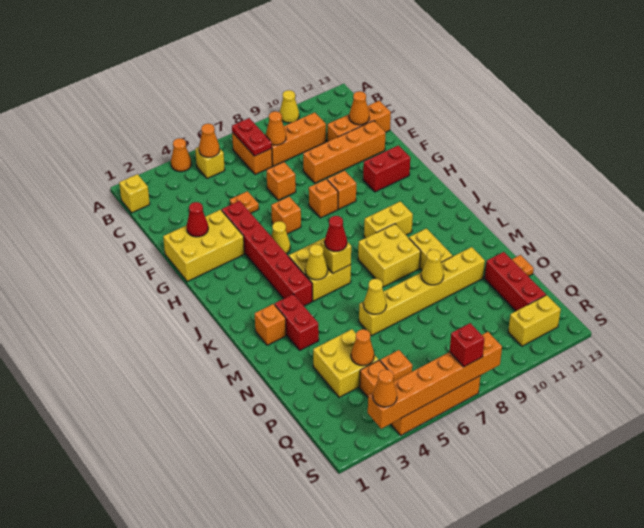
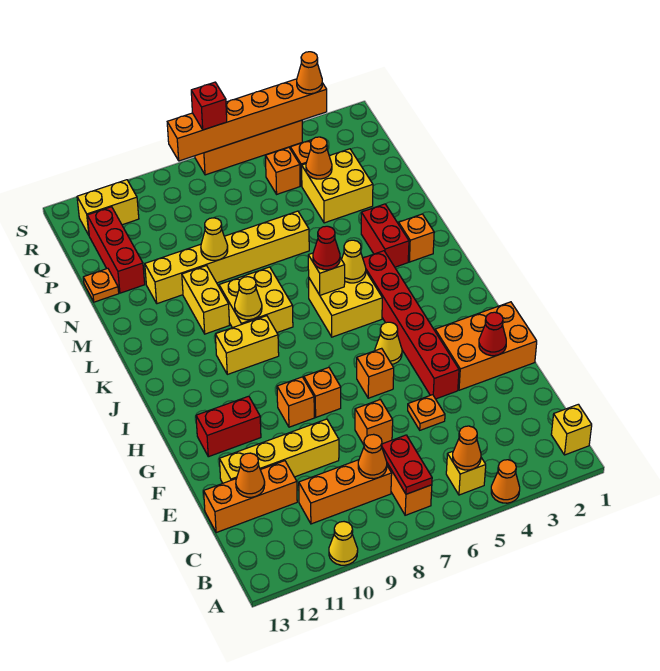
orange 1x4 brick [303,121,386,183] -> yellow 1x4 brick [219,419,339,483]
yellow 2x3 brick [163,210,244,281] -> orange 2x3 brick [435,302,537,390]
yellow 1x1 cone [364,279,386,314] -> yellow 1x1 cone moved to [235,277,262,320]

